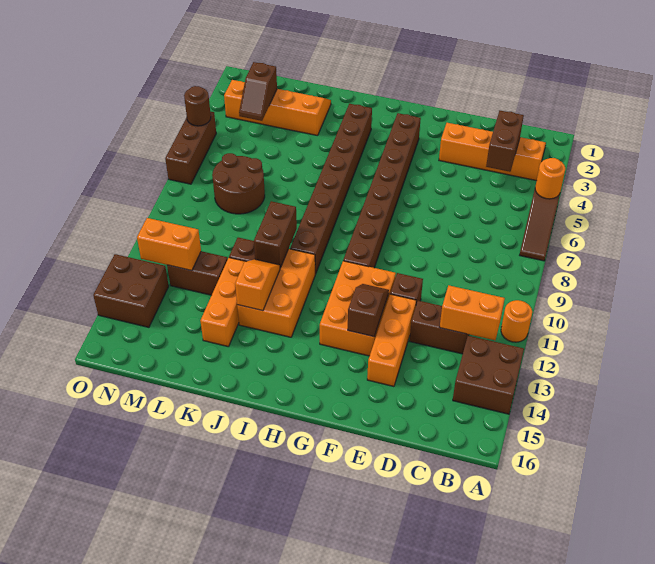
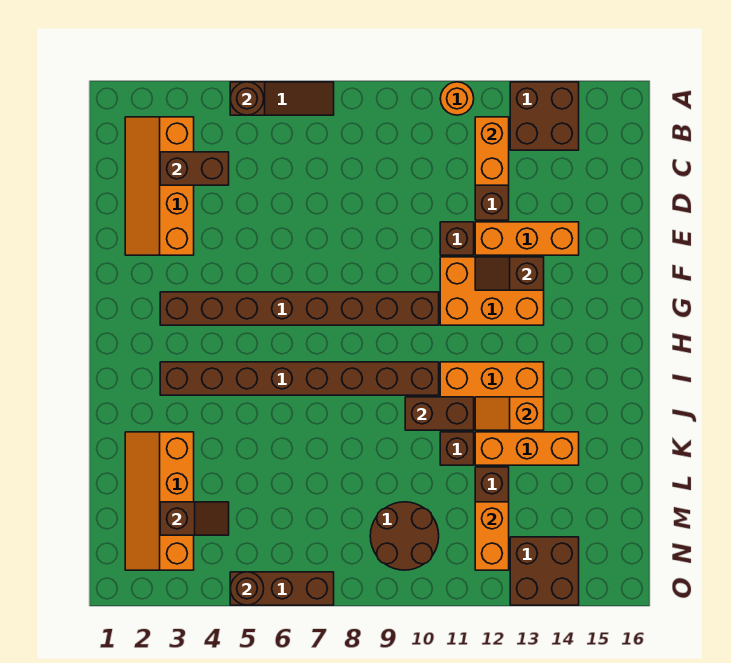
orange 1x1 round brick [535,158,565,199] -> brown 1x1 round brick [230,82,264,115]
brown 2x2 round brick [212,153,265,214] -> brown 2x2 round brick moved to [370,502,439,570]

